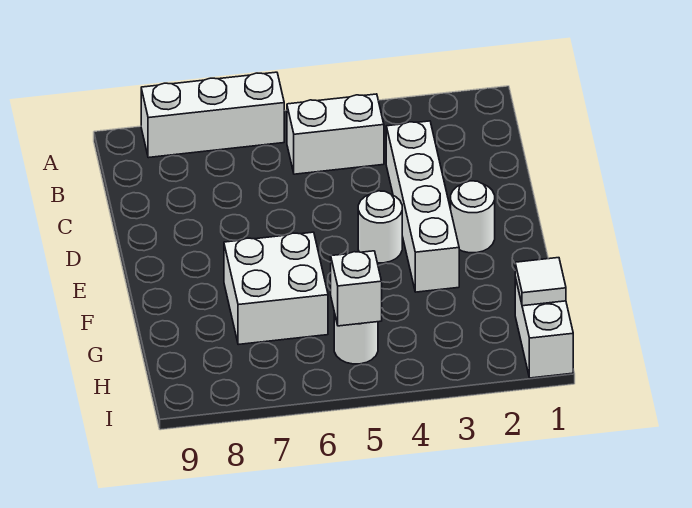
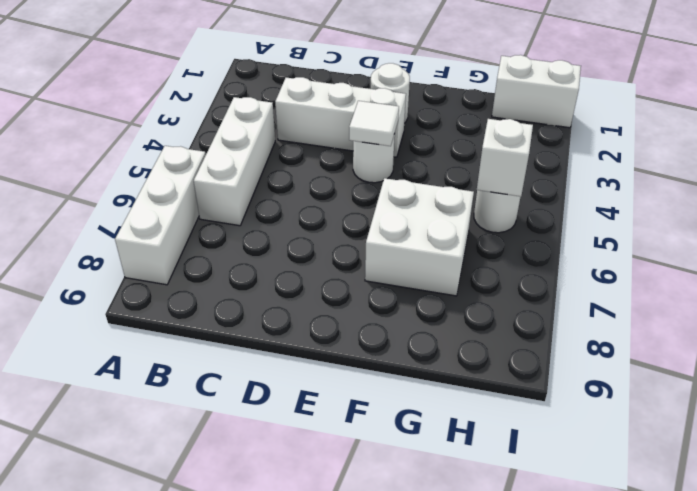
white 1x2 brick [287,94,384,174] -> white 1x3 brick [194,97,275,226]
white 1x4 brick [386,121,459,292] -> white 1x3 brick [275,77,406,157]
white 1x1 tile [515,258,566,306] -> white 1x1 tile moved to [349,101,399,146]

